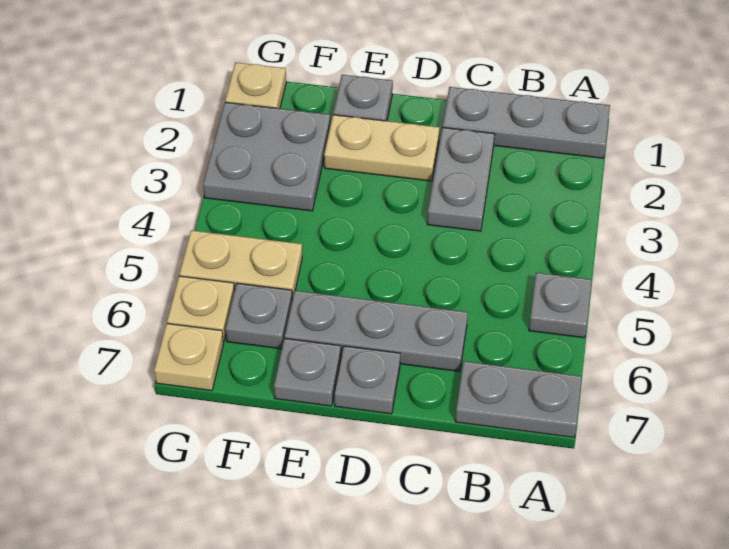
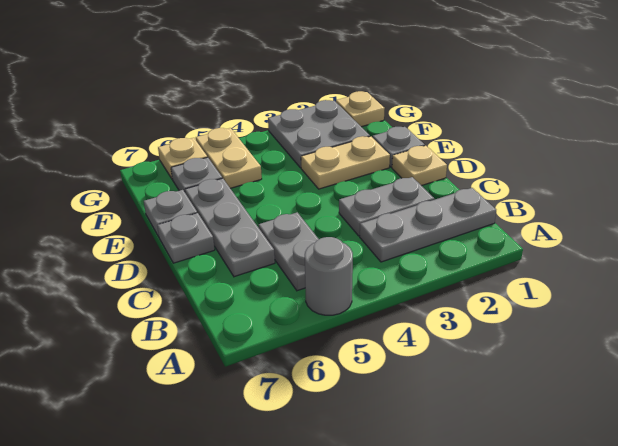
grey 1x3 plate [442,87,610,158] -> grey 1x3 plate turned to [360,188,496,262]
grey 1x1 plate [529,273,592,338] -> grey 1x1 round brick [305,237,353,315]
grey 1x2 plate [455,361,582,437] -> grey 1x2 plate moved to [259,212,319,291]
tan 1x2 plate [324,115,439,181] -> tan 1x2 plate turned to [301,136,390,189]
tan 1x1 plate [154,324,224,391] -> tan 1x1 plate moved to [392,146,447,186]

